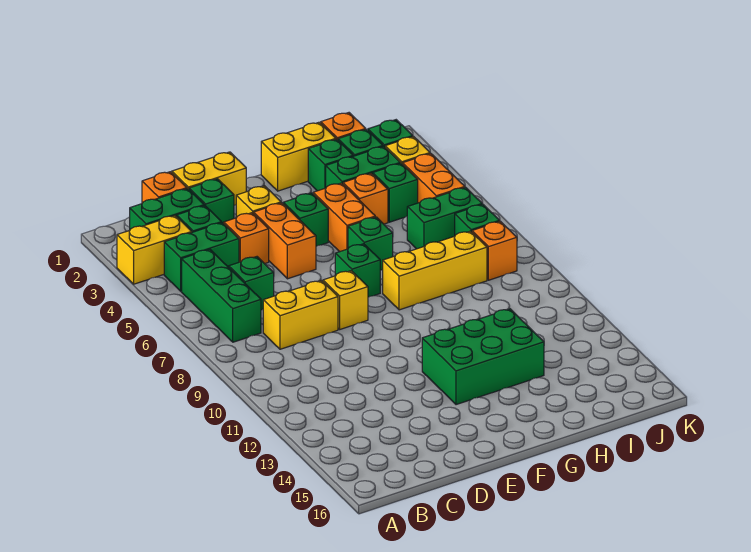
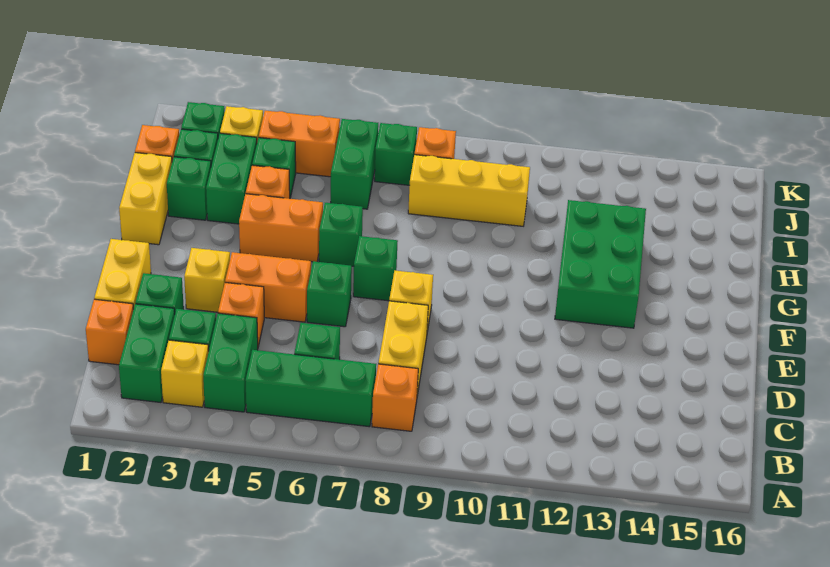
yellow 1x2 brick [117,216,192,284] -> yellow 1x1 brick [161,340,209,407]
none -> orange 1x1 brick [372,364,418,431]
green 1x1 brick [283,193,328,246] -> green 1x1 brick moved to [307,261,352,327]
yellow 1x3 brick [383,231,487,310] -> yellow 1x3 brick turned to [408,155,530,226]

